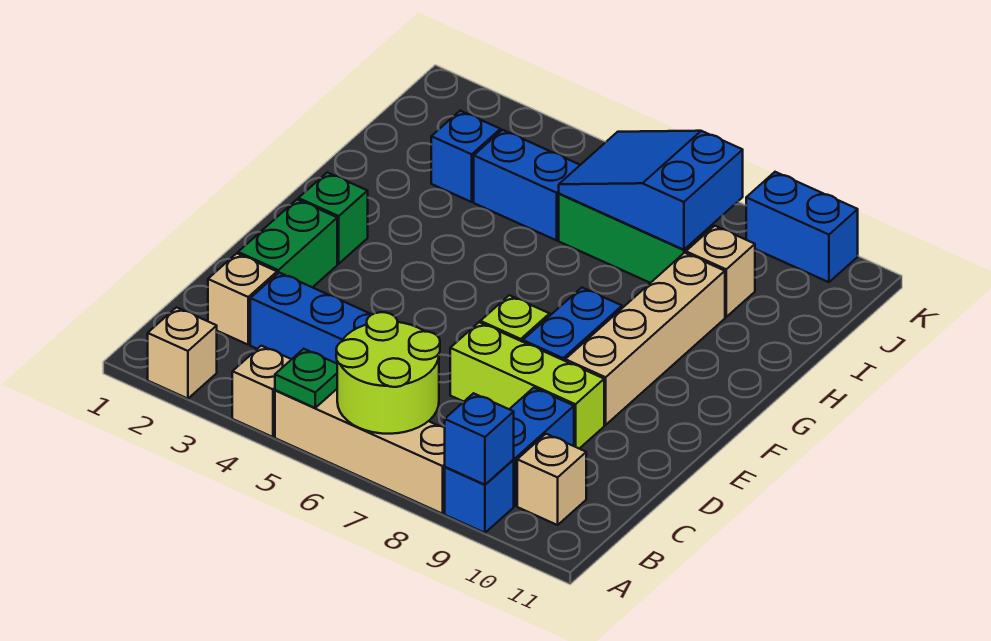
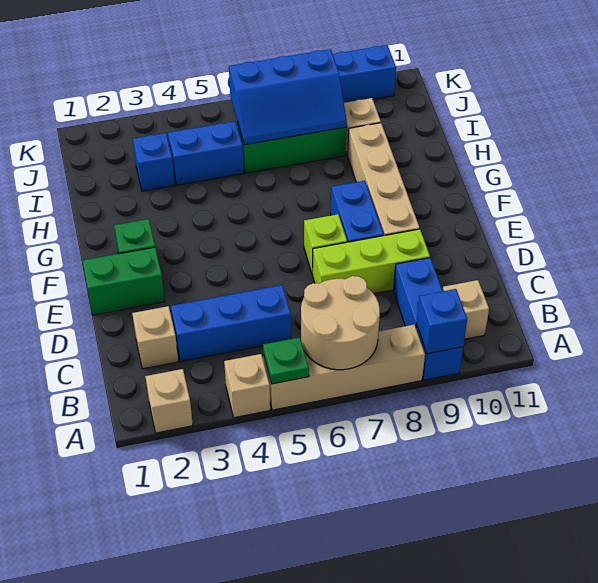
lime 2x2 round brick [336,312,440,434] -> tan 2x2 round brick [301,276,380,370]
green 1x2 brick [238,200,337,288] -> green 1x2 brick turned to [83,247,165,315]
blue 2x3 slope [559,131,743,250] -> blue 2x3 slope turned to [229,49,347,145]

